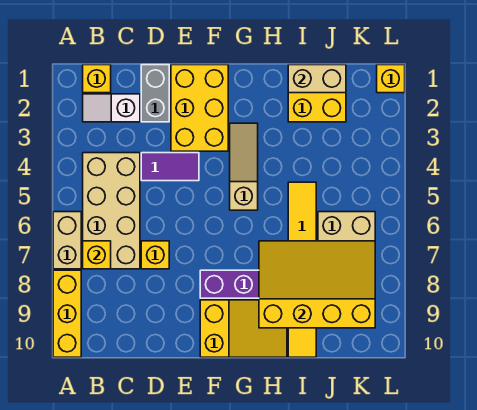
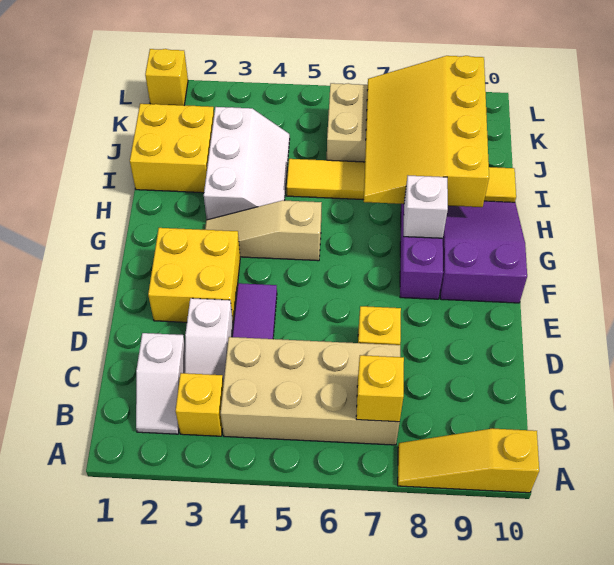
tan 1x2 brick [53,212,81,269] -> none
yellow 1x3 brick [53,270,81,357] -> yellow 1x3 slope [398,428,539,493]
yellow 1x1 brick [83,65,111,93] -> yellow 1x1 brick moved to [175,373,224,436]
none -> white 1x2 slope [185,298,233,383]
grey 1x2 brick [141,65,169,122] -> none
yellow 2x3 brick [171,65,228,151] -> yellow 2x2 brick [148,228,240,323]
yellow 2x3 slope [200,300,287,357] -> purple 2x3 slope [440,201,527,303]
none -> white 1x1 brick [404,176,448,238]
none -> white 2x3 slope [204,107,290,220]
tan 1x2 brick [288,65,346,93] -> none

